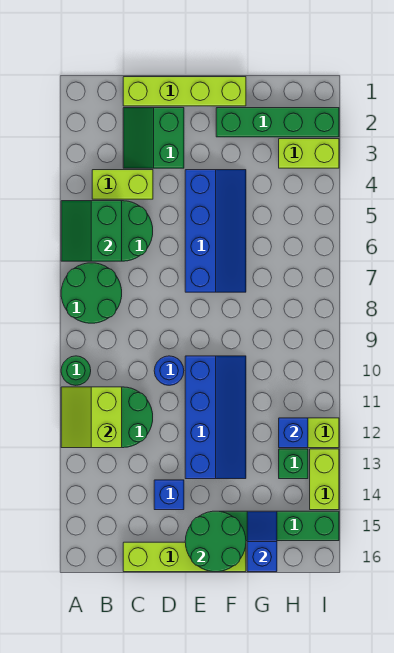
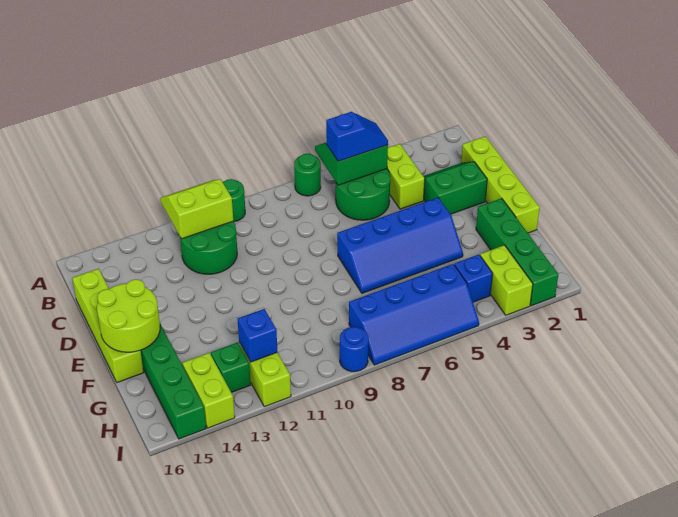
green 2x2 round brick [61,263,122,323] -> green 1x1 round brick [294,154,321,196]
blue 1x1 round brick [154,356,184,385] -> blue 1x1 round brick moved to [340,327,368,372]
blue 1x1 brick [154,480,184,510] -> blue 1x1 brick moved to [455,255,493,302]
blue 2x4 slope [185,356,246,479] -> blue 2x4 slope moved to [349,264,479,365]
green 2x2 round brick [185,511,246,572] -> lime 2x2 round brick [97,279,160,352]
blue 1x2 slope [247,511,277,572] -> blue 1x2 slope moved to [326,112,388,161]
lime 1x2 brick [310,449,339,510] -> lime 1x2 brick turned to [182,353,235,428]

